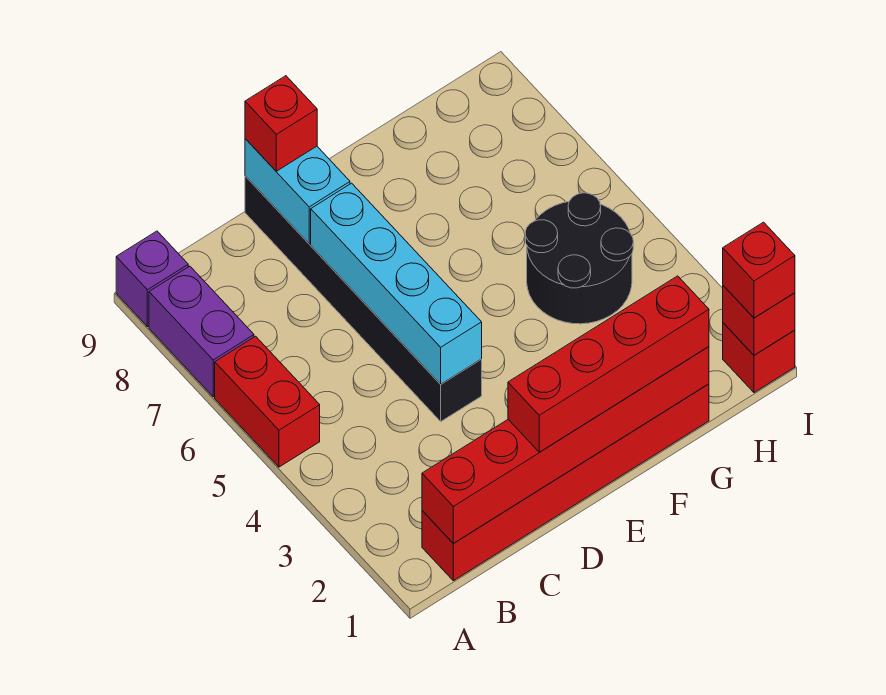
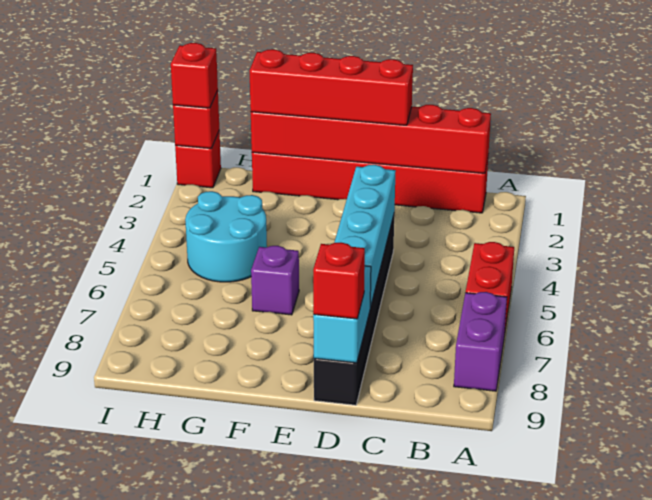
purple 1x1 brick [116,231,188,327] -> purple 1x1 brick moved to [251,246,299,315]
black 2x2 round brick [525,193,633,324] -> cyan 2x2 round brick [185,191,267,282]

